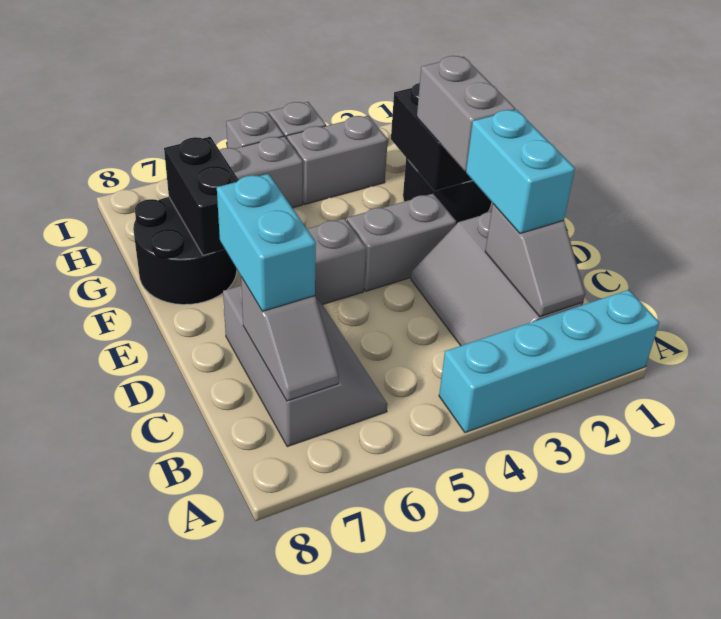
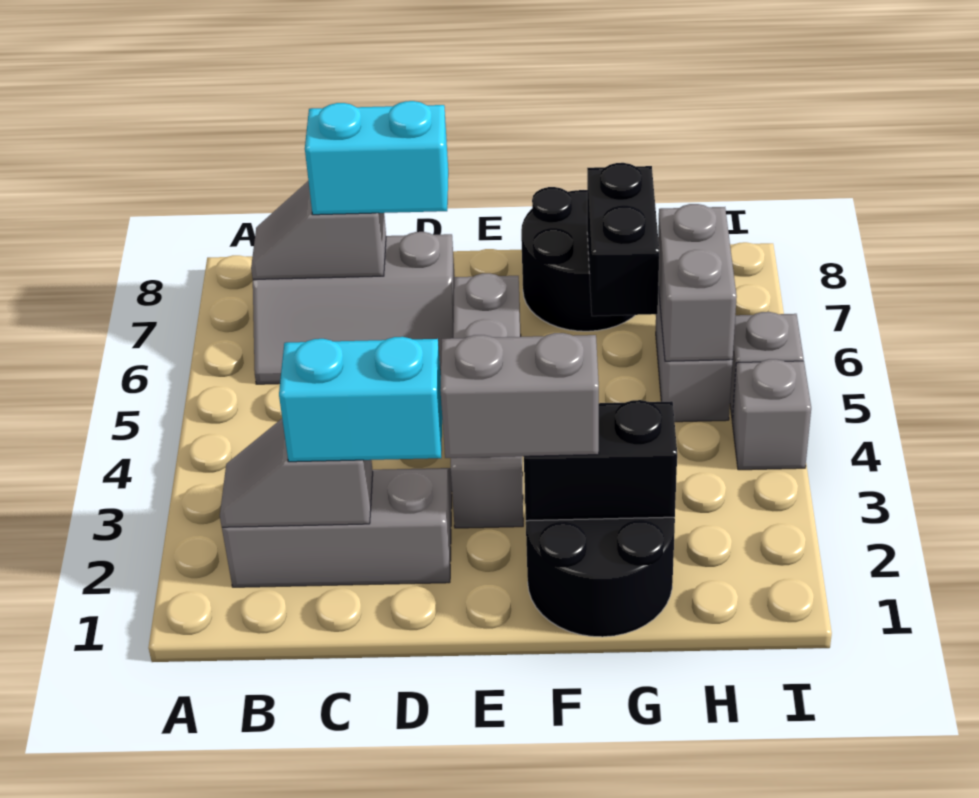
cyan 1x4 brick [439,290,659,433] -> none
black 1x2 brick [164,137,239,255] -> black 1x2 brick turned to [587,163,659,316]
grey 1x2 brick [287,116,388,204] -> grey 1x2 brick moved to [658,204,737,361]

